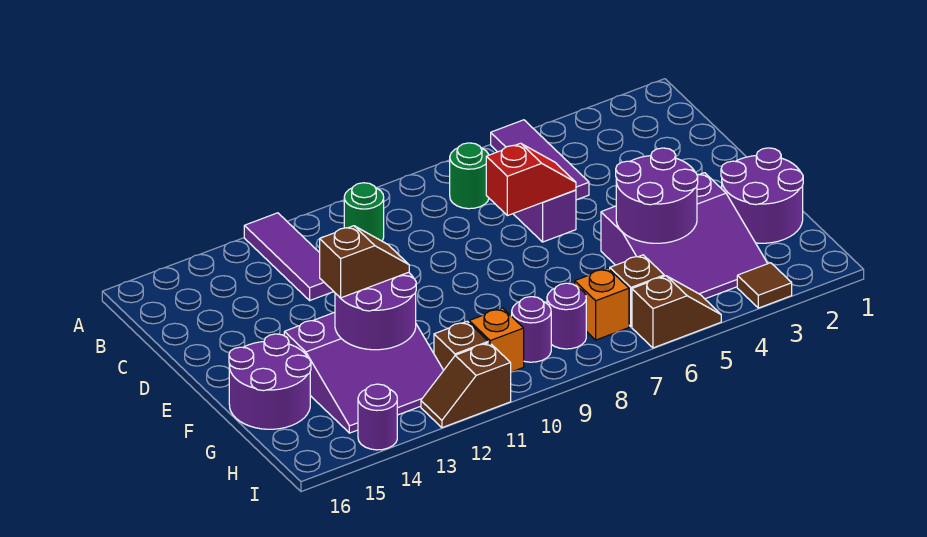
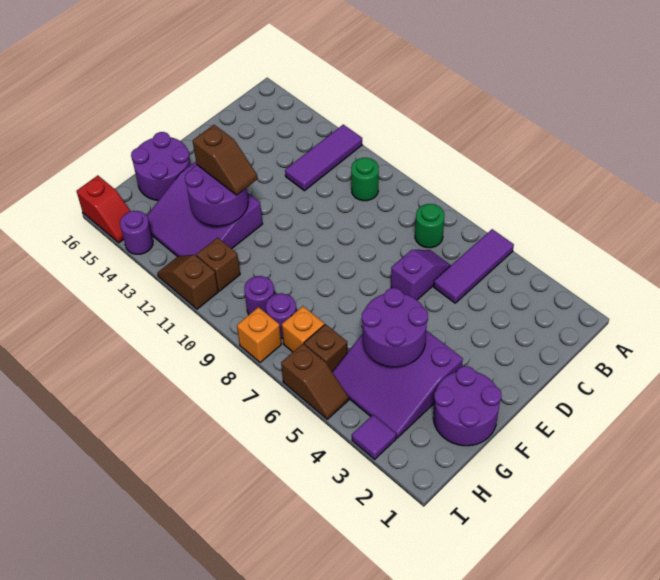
red 1x2 slope [486,143,576,216] -> red 1x2 slope moved to [76,175,131,243]
orange 1x1 brick [469,308,524,372] -> orange 1x1 brick moved to [237,307,281,363]
brown 1x1 tile [737,263,792,308] -> purple 1x1 tile [352,415,396,459]

